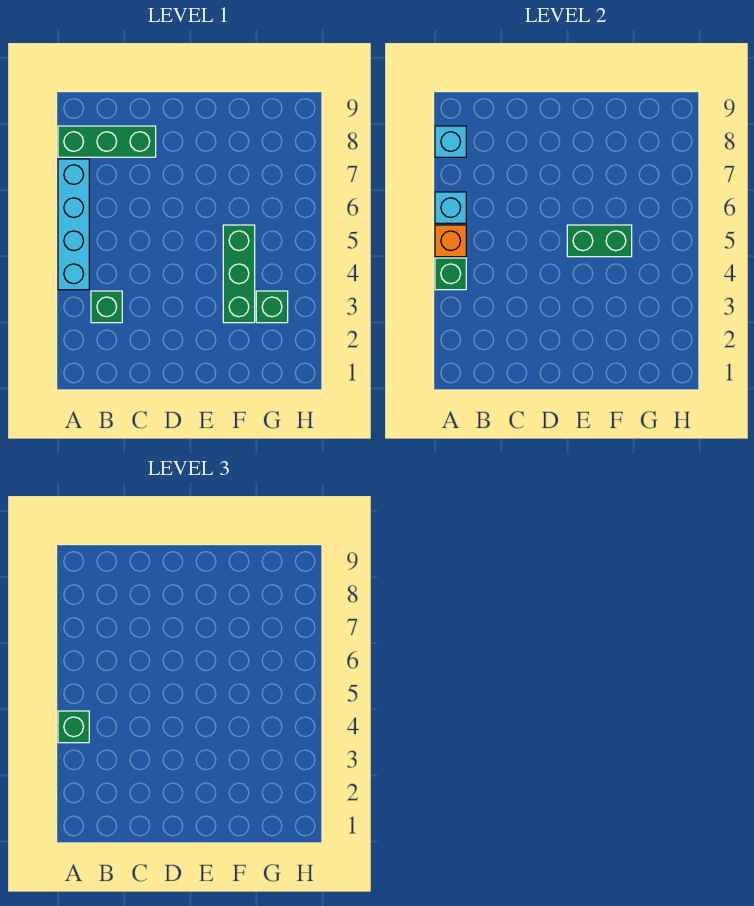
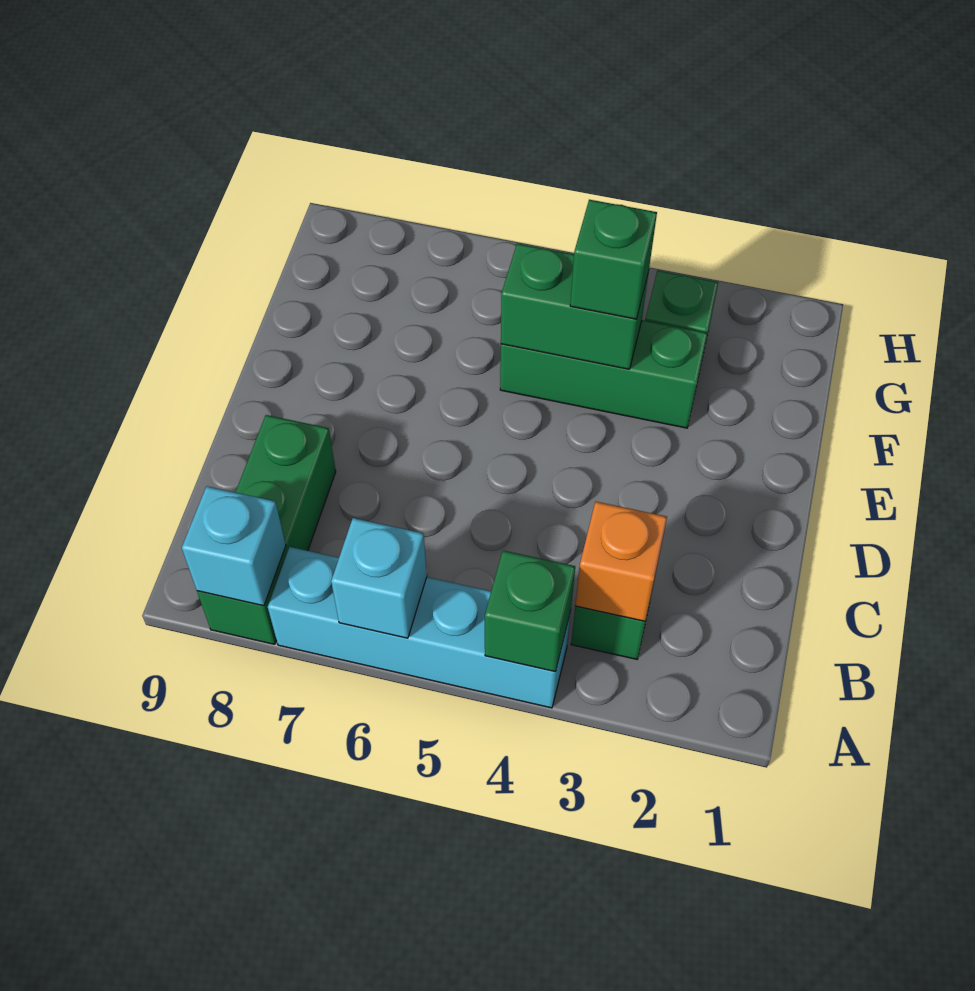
green 1x1 brick [58,711,89,743] -> green 1x1 brick moved to [570,200,657,319]
orange 1x1 brick [435,225,466,257] -> orange 1x1 brick moved to [575,502,667,621]
green 1x2 brick [567,225,632,257] -> green 1x2 brick turned to [501,244,649,369]

